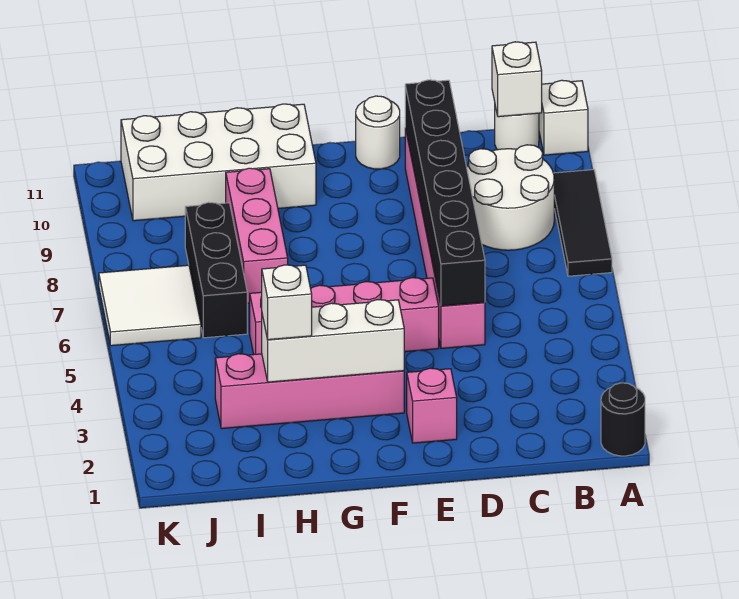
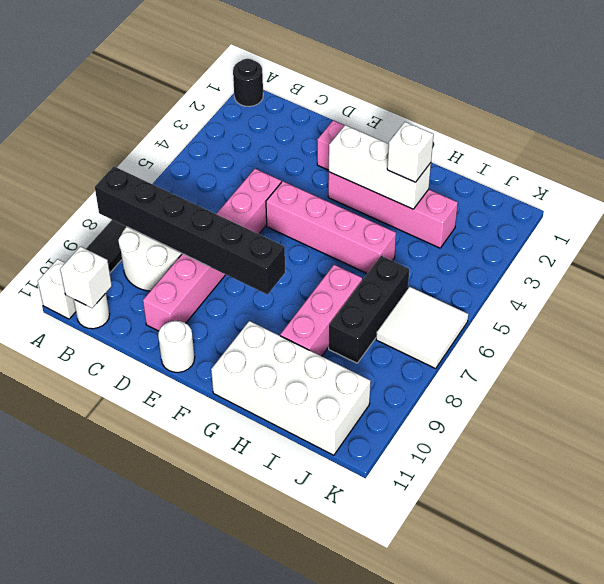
black 1x6 brick [405,80,485,306] -> black 1x6 brick turned to [95,166,285,295]

